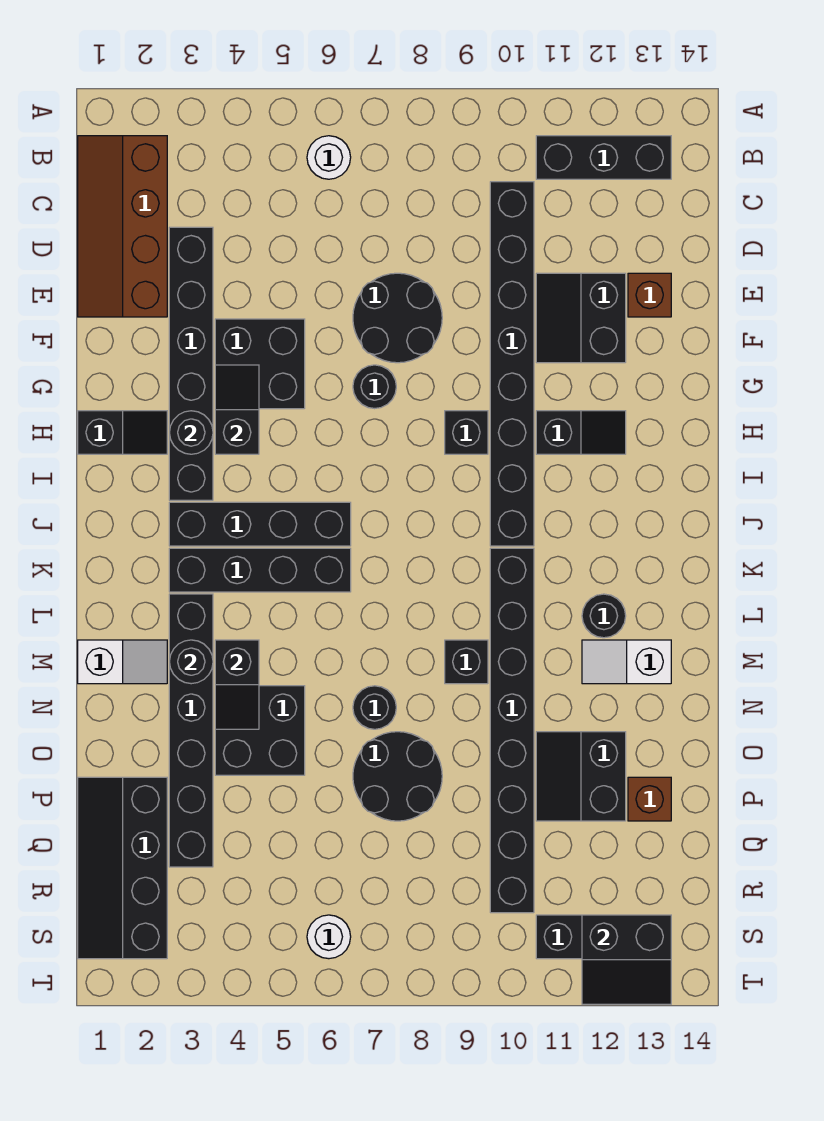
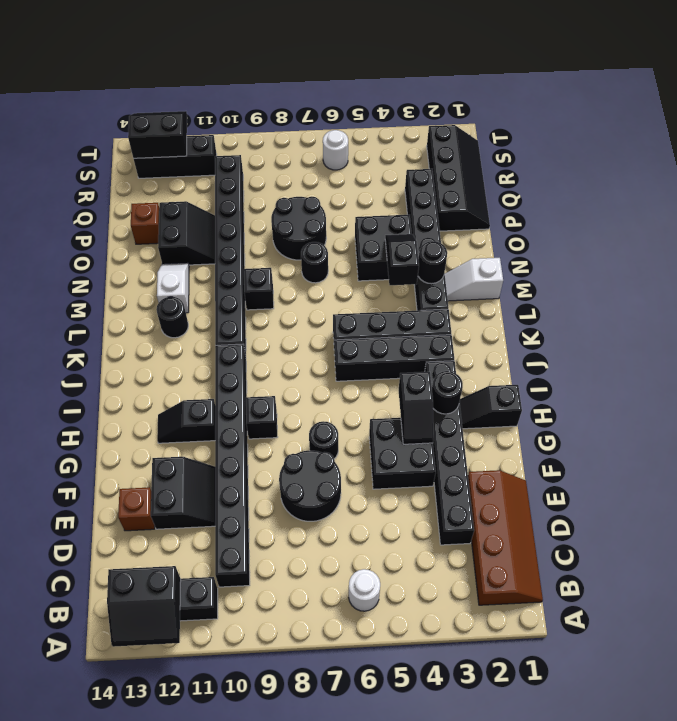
none -> black 2x2 slope [107,566,181,647]
white 1x2 slope [582,640,671,684] -> white 1x2 slope turned to [157,263,189,313]

